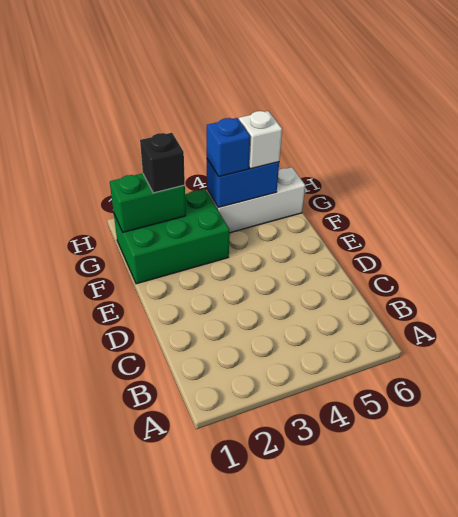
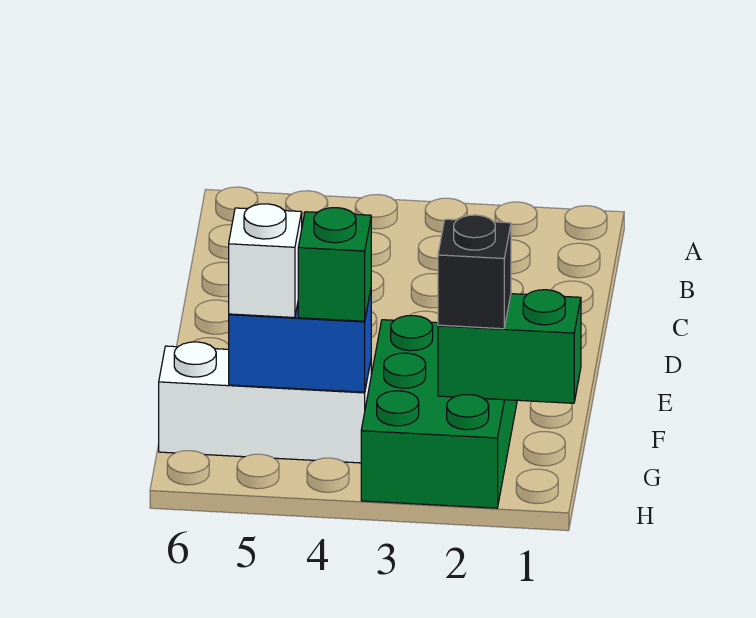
green 2x3 brick [114,189,230,284] -> green 2x3 brick turned to [361,316,517,508]
blue 1x1 brick [207,118,250,177] -> green 1x1 brick [298,208,371,321]

